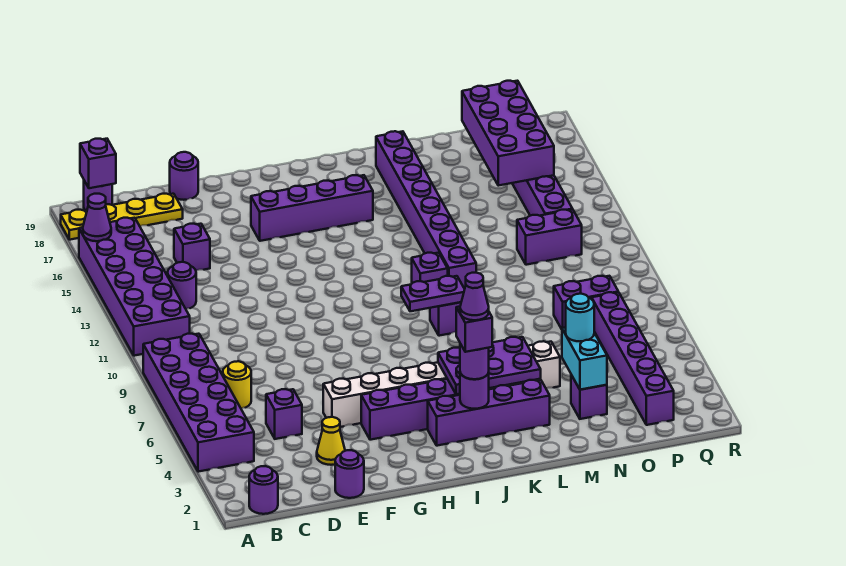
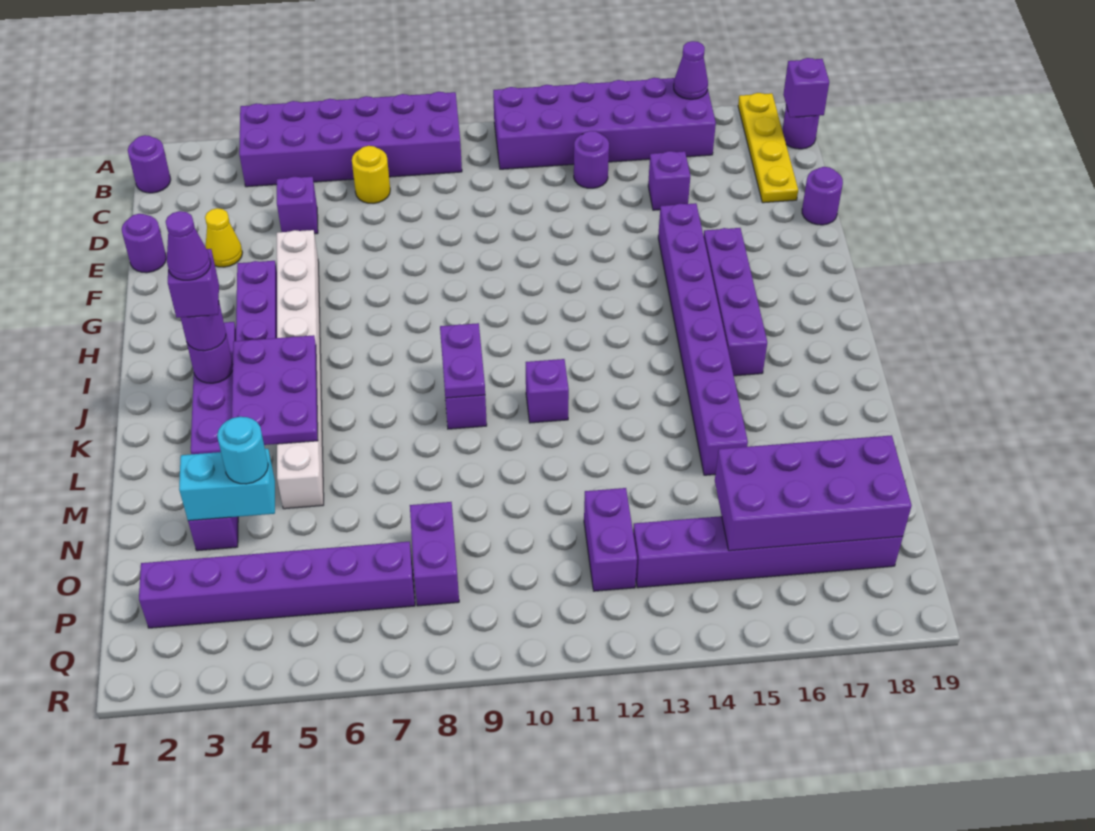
purple 1x8 brick [376,131,476,289] -> purple 1x8 brick turned to [658,203,748,475]

